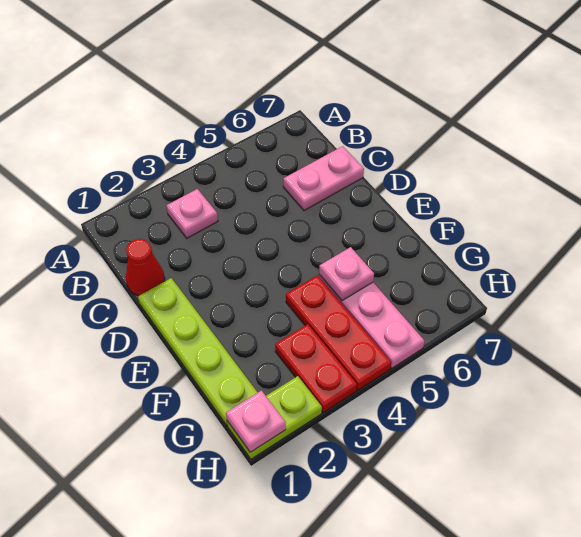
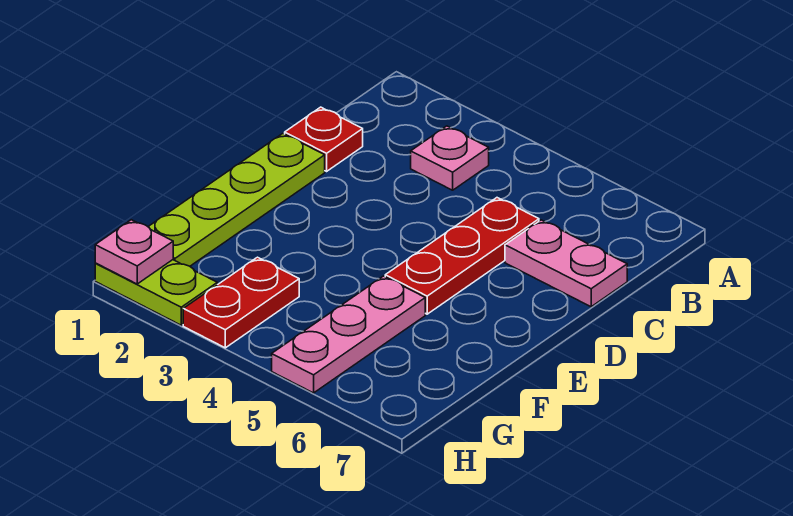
red 1x1 cone [126,239,165,296] -> red 1x1 plate [285,107,363,171]
red 1x3 plate [286,275,391,390] -> red 1x3 plate moved to [385,198,539,314]
pink 1x1 plate [319,247,374,301] -> none

